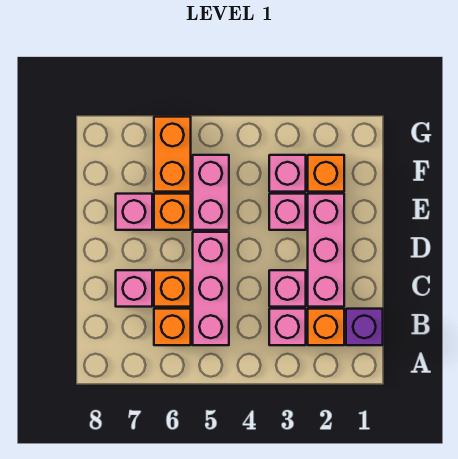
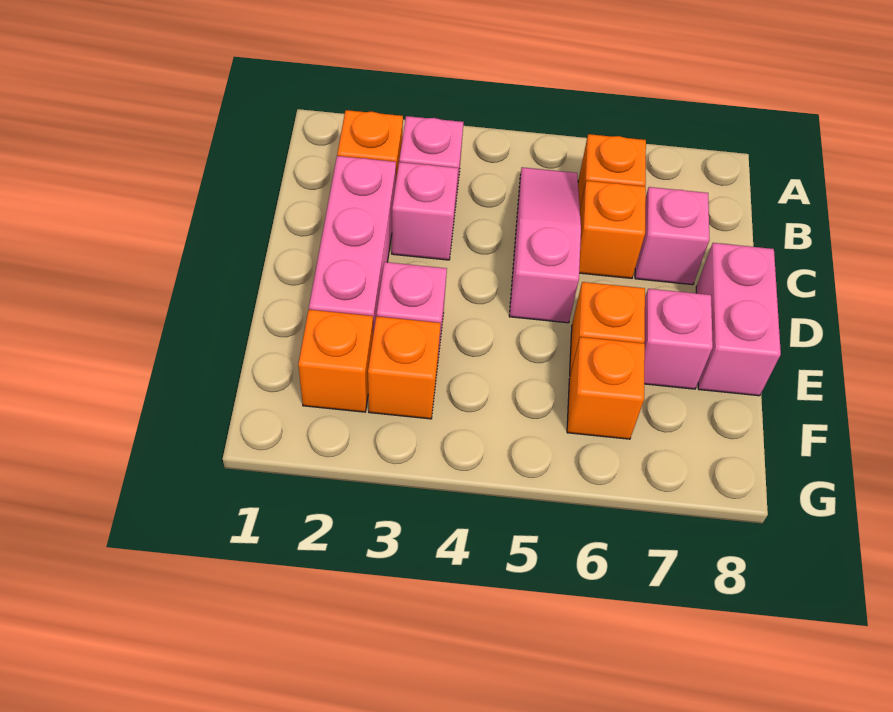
purple 1x1 brick [346,309,383,345] -> none
pink 1x3 brick [193,232,229,345] -> pink 1x3 slope [509,167,581,323]
pink 1x2 brick [193,155,229,230] -> pink 1x2 brick moved to [696,243,781,396]
pink 1x1 brick [269,155,306,192] -> orange 1x1 brick [368,316,441,419]
orange 1x2 brick [154,117,191,192] -> orange 1x1 brick [567,337,645,439]

